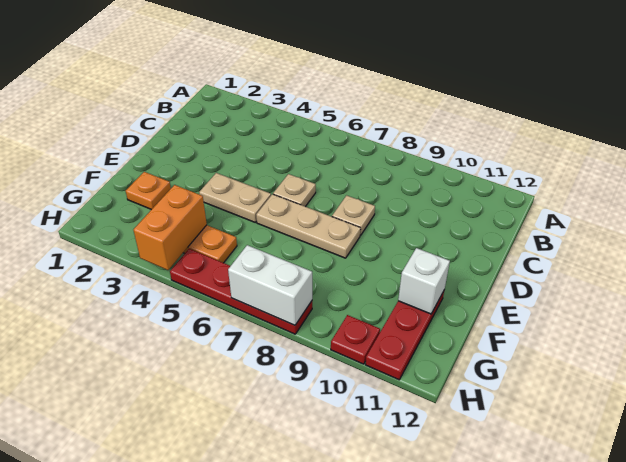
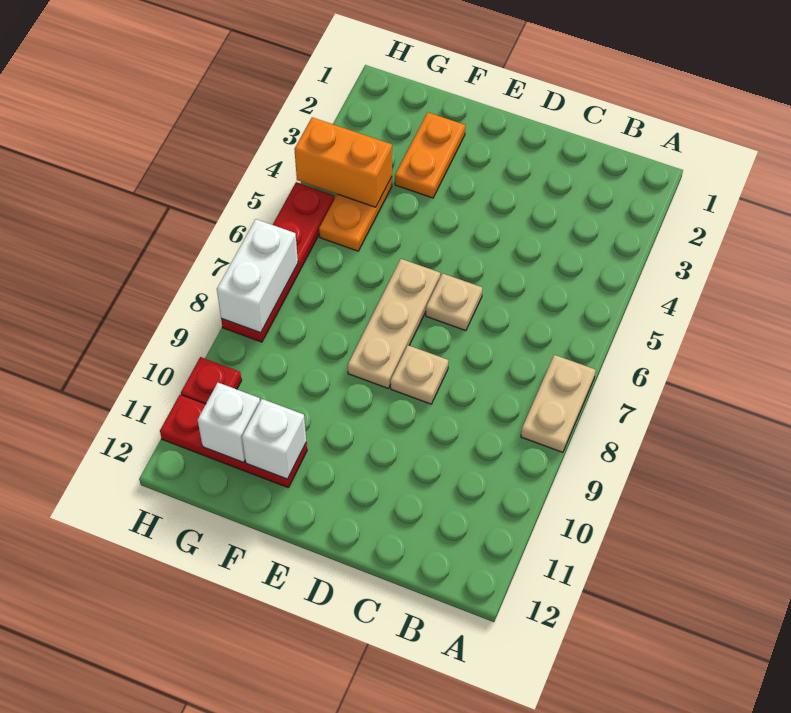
tan 1x2 plate [199,173,271,222] -> tan 1x2 plate moved to [521,355,596,452]
orange 1x1 plate [126,172,171,210] -> orange 1x2 plate [395,112,465,198]
none -> white 1x1 brick [198,383,260,463]

